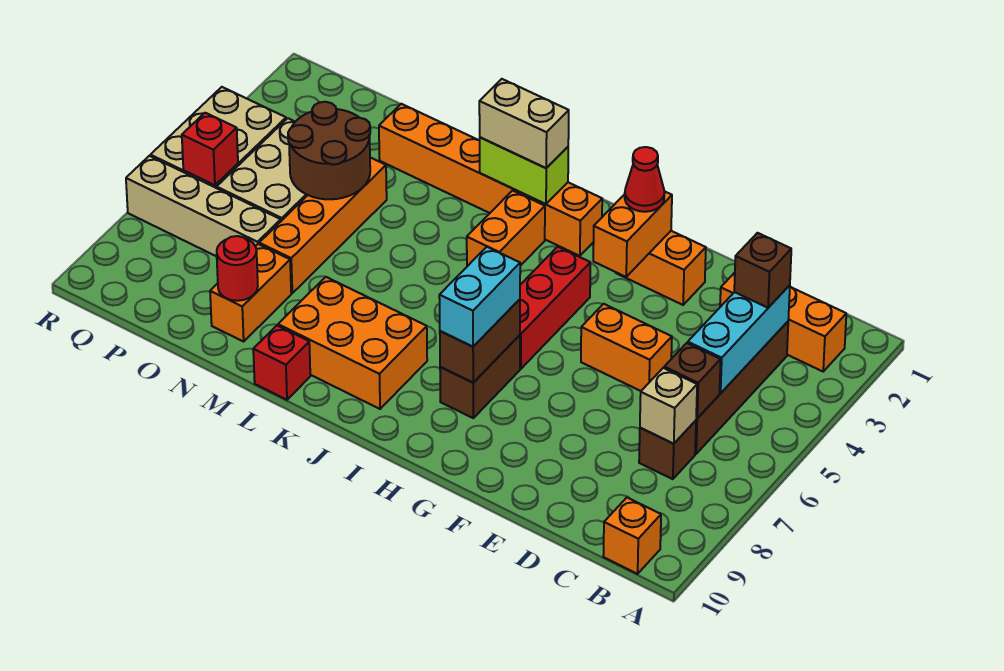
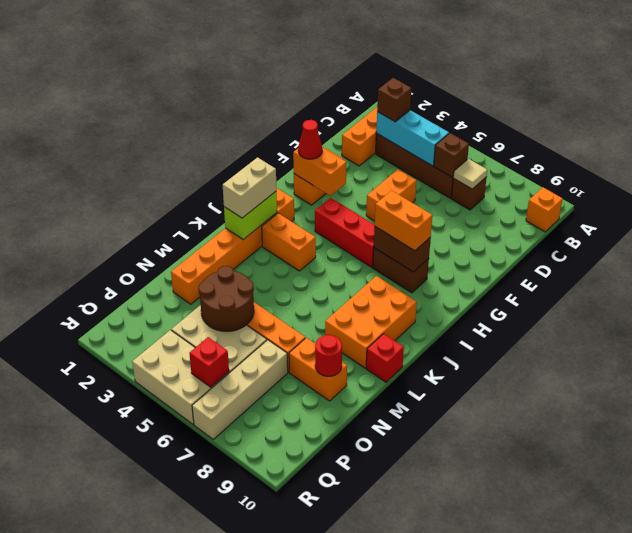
tan 1x1 brick [640,368,697,444] -> tan 1x1 tile [453,159,487,189]
cyan 1x2 brick [439,247,520,347] -> orange 1x2 brick [374,190,432,251]

